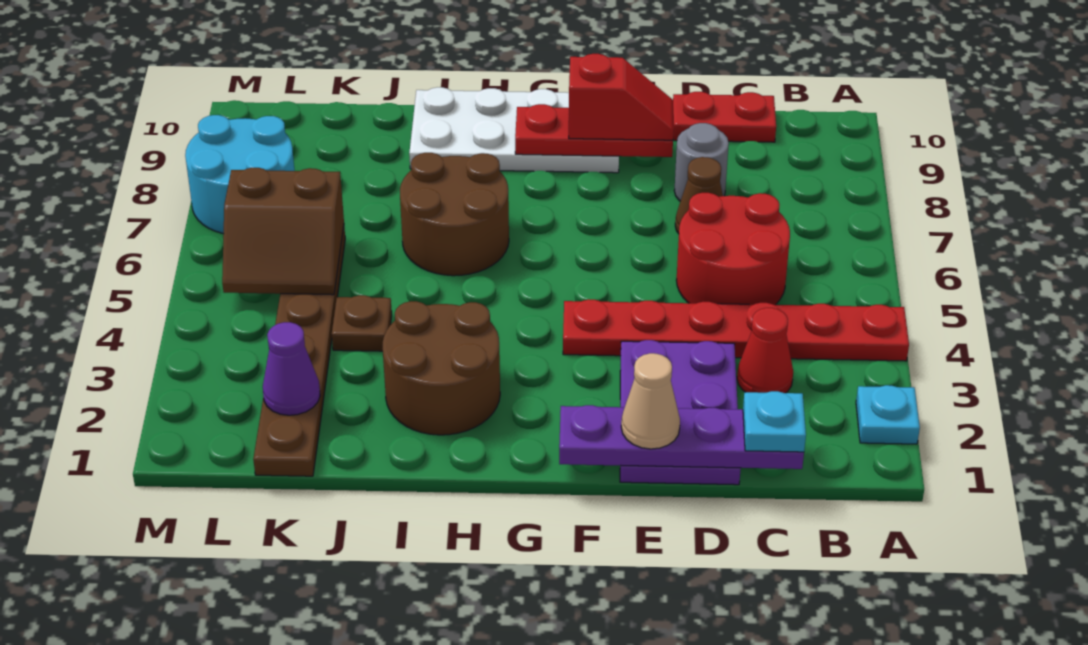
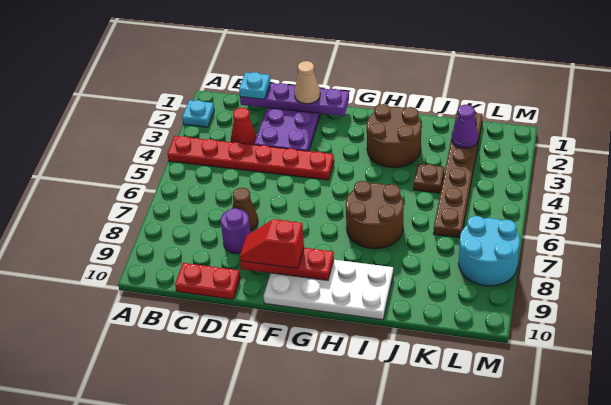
red 2x2 round brick [676,193,790,305] -> none
grey 1x1 round brick [674,123,729,201] -> purple 1x1 round brick [221,208,250,253]
brown 2x2 slope [222,168,344,295] -> none

